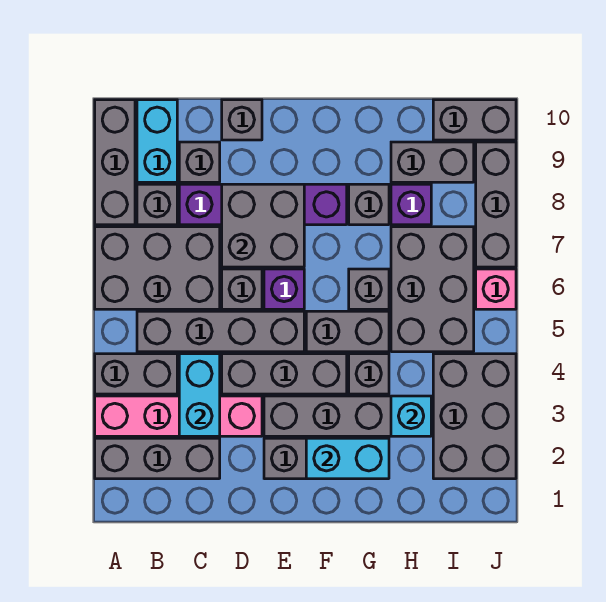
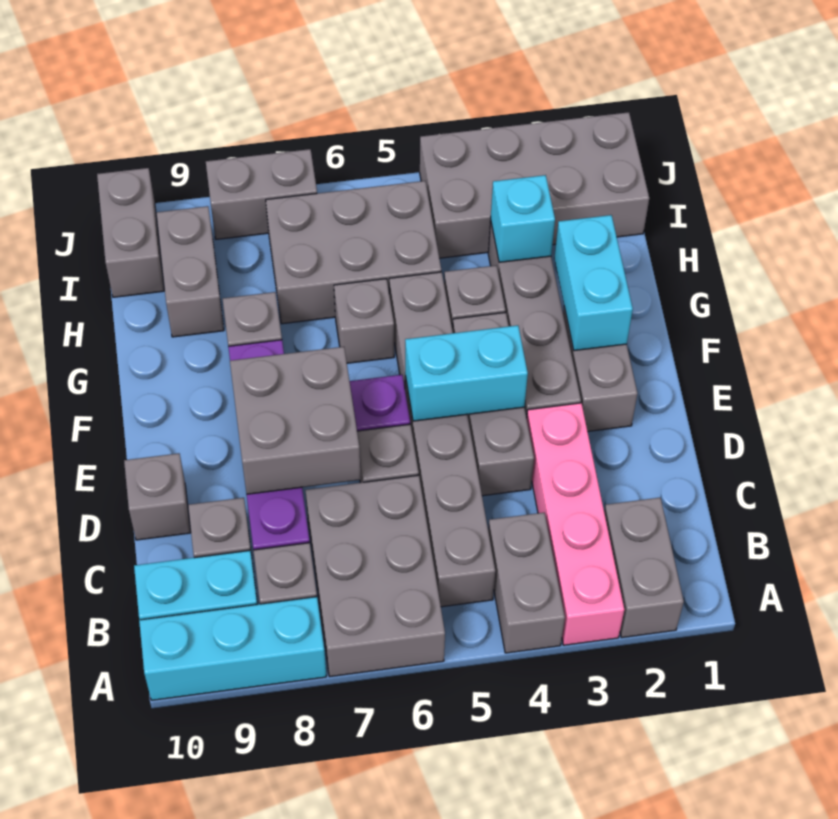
grey 1x3 brick [95,438,220,479] -> grey 1x2 brick [604,498,684,638]
grey 1x3 brick [95,100,135,225] -> cyan 1x3 brick [139,597,326,700]
cyan 1x2 brick [179,354,220,436] -> cyan 1x2 brick moved to [405,325,528,421]
purple 1x1 brick [391,184,431,225] -> none
grey 2x3 brick [433,354,516,479] -> grey 2x4 brick [420,112,649,258]
pink 1x1 brick [476,269,516,309] -> none
grey 1x3 brick [476,142,516,267] -> grey 1x2 brick [206,149,317,239]

